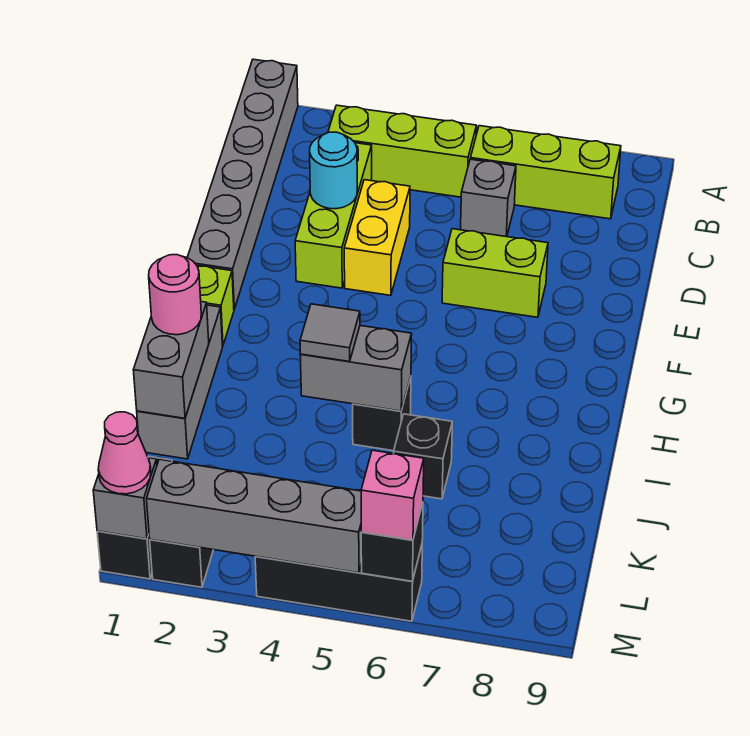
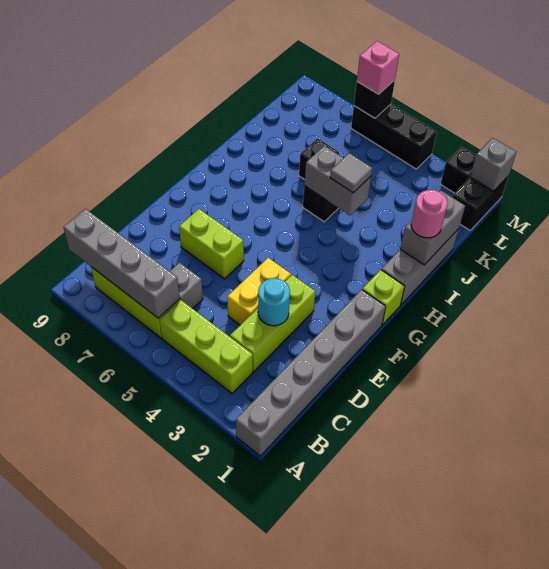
pink 1x1 cone [98,412,151,494] -> none
grey 1x4 brick [147,459,362,573] -> grey 1x4 brick moved to [63,209,180,318]

